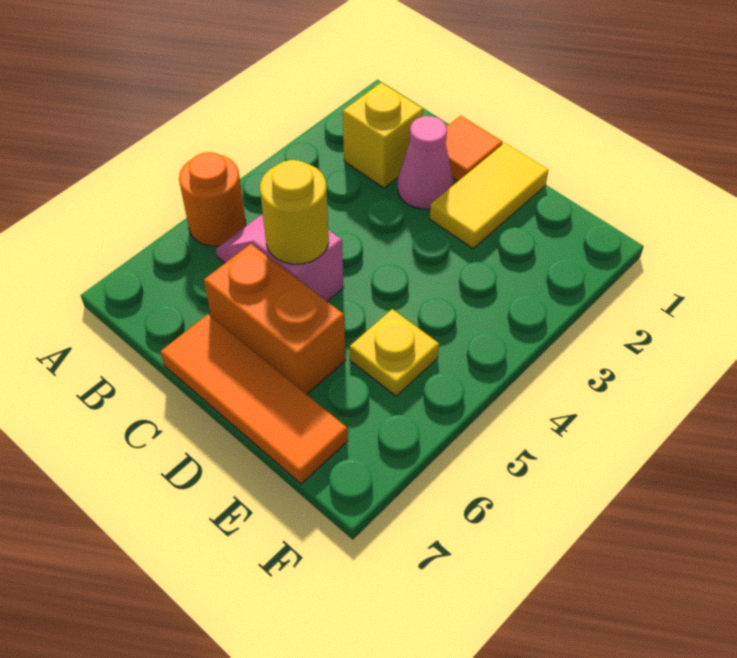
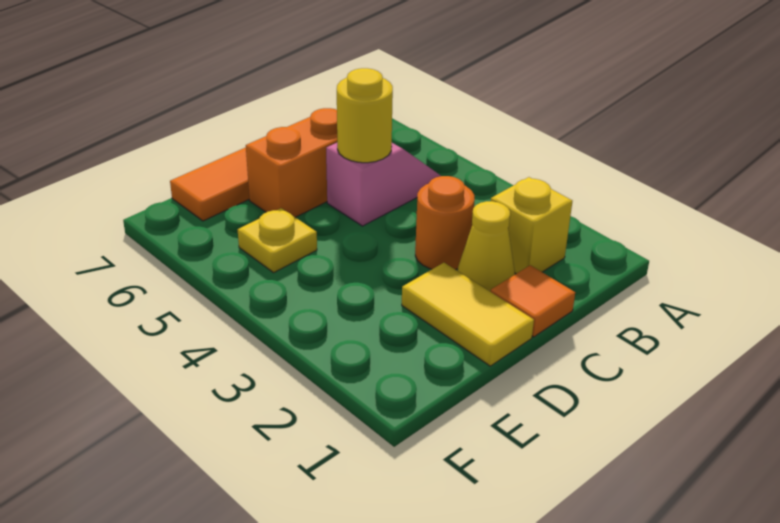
orange 1x1 round brick [179,152,246,246] -> orange 1x1 round brick moved to [415,176,475,270]
pink 1x1 cone [398,116,453,209] -> yellow 1x1 cone [458,201,515,292]

